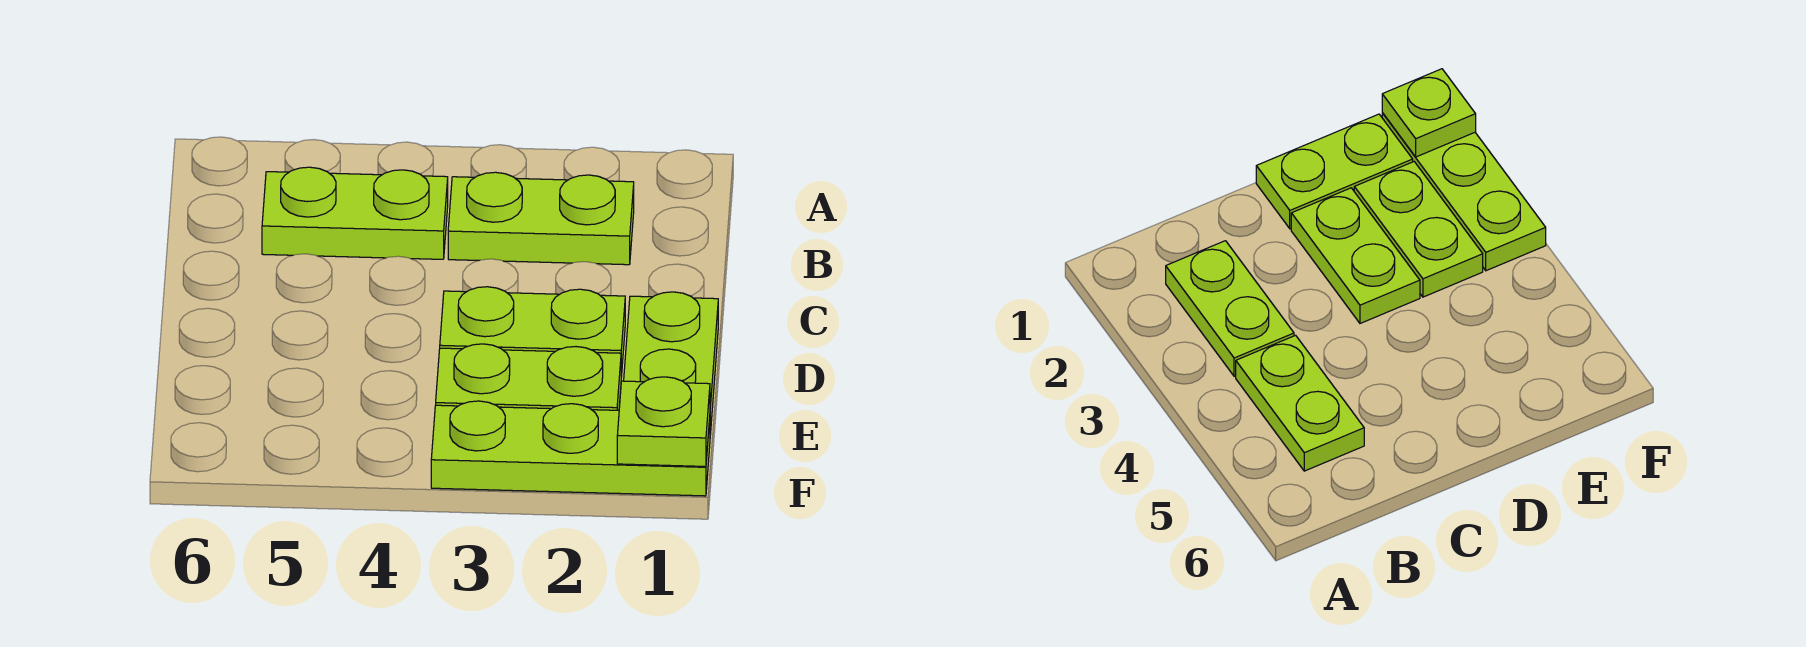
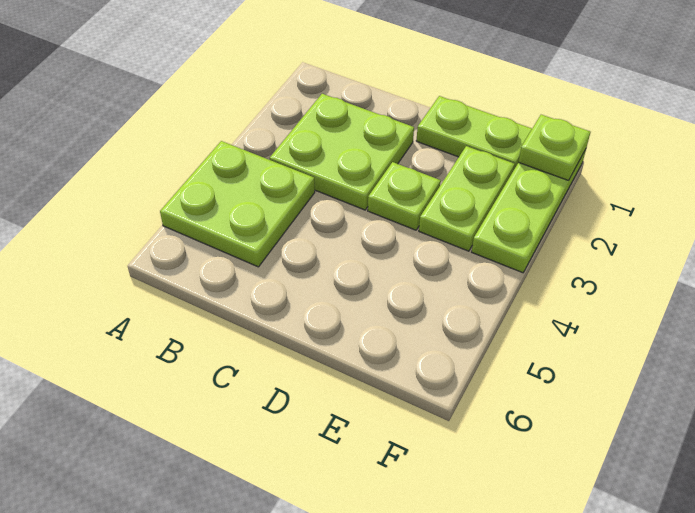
lime 1x2 plate [448,172,634,265] -> lime 2x2 plate [270,94,414,210]
lime 1x2 plate [262,167,448,259] -> lime 2x2 plate [160,141,315,267]
lime 1x2 plate [440,287,625,377] -> lime 1x1 plate [368,162,441,230]

